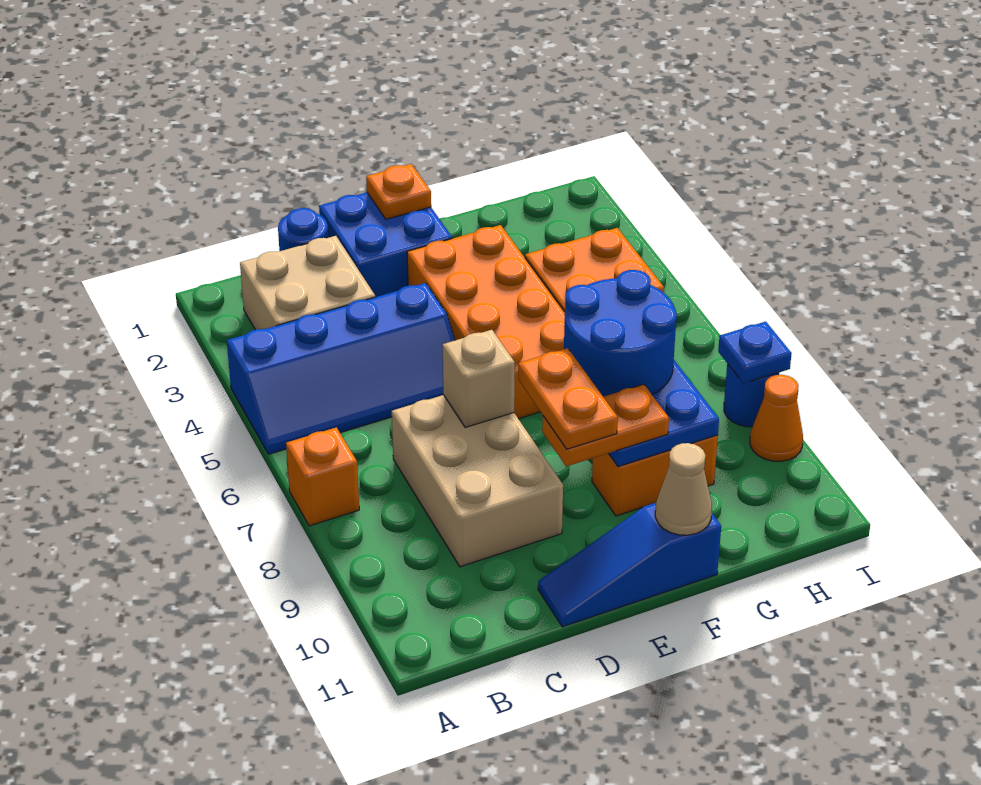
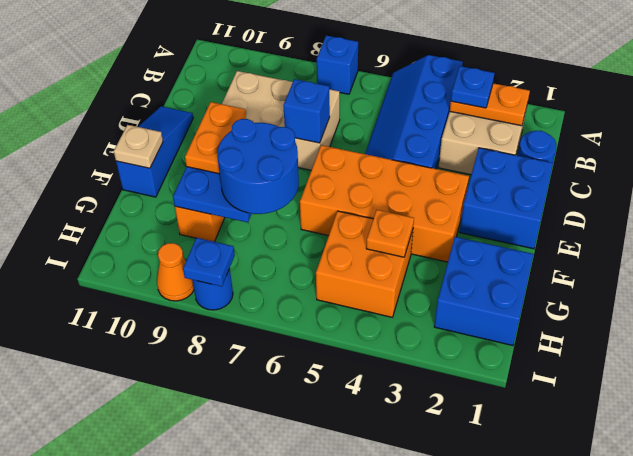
orange 1x1 brick [286,427,359,526] -> blue 1x1 brick [317,36,358,94]
none -> blue 1x1 plate [451,66,494,108]
tan 1x1 brick [443,330,515,428] -> blue 1x1 brick [283,79,330,143]
orange 1x1 plate [366,164,431,219] -> orange 1x1 plate moved to [366,210,414,257]
orange 1x2 plate [518,348,618,449] -> orange 1x2 plate moved to [450,83,530,126]
tan 1x1 cone [655,443,712,535] -> tan 1x1 plate [114,125,163,168]
none -> blue 2x2 brick [434,237,533,346]

